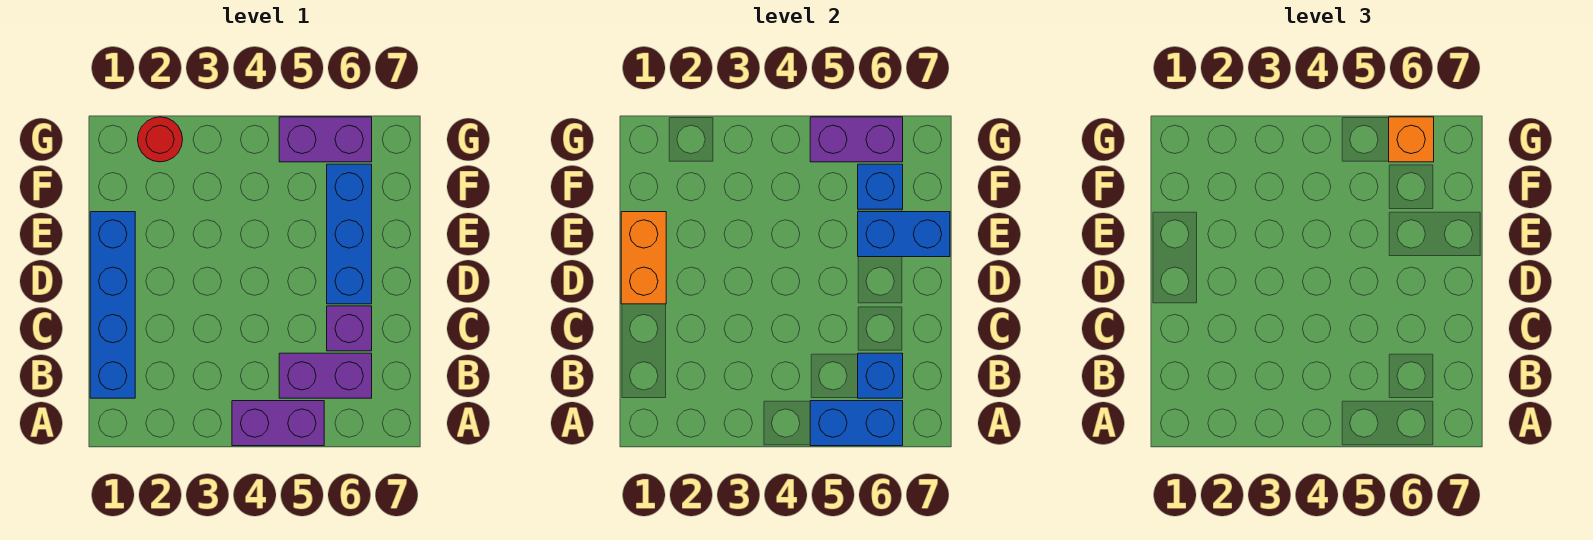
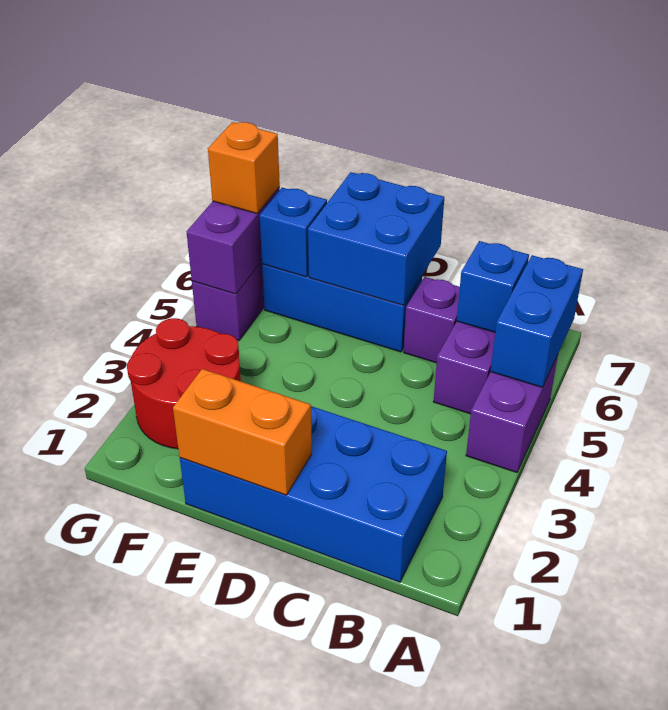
blue 1x4 brick [90,212,135,398] -> blue 2x4 brick [180,406,447,582]
blue 1x2 brick [858,212,950,257] -> blue 2x2 brick [308,172,444,305]
red 1x1 round brick [138,117,183,162] -> red 2x2 round brick [127,318,241,449]

